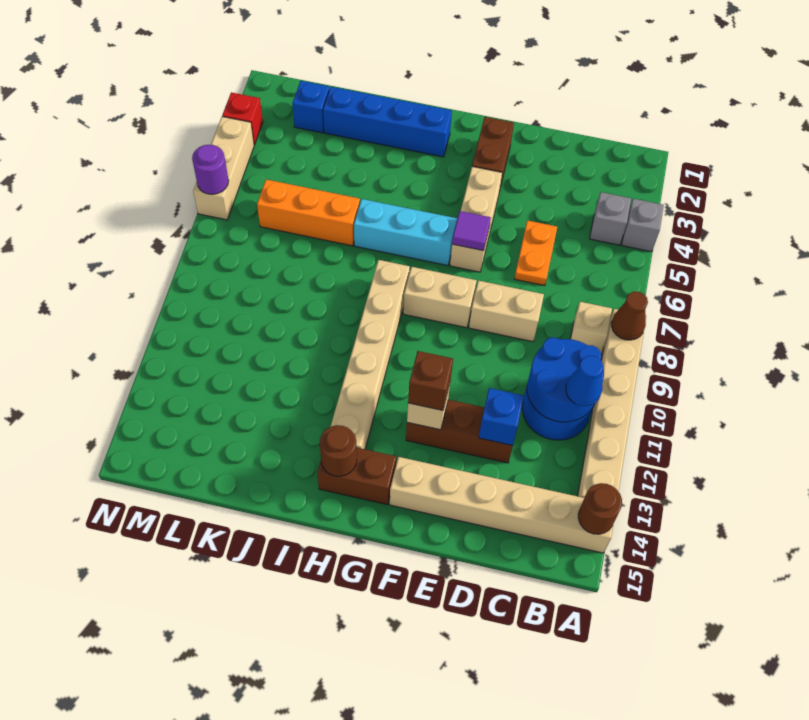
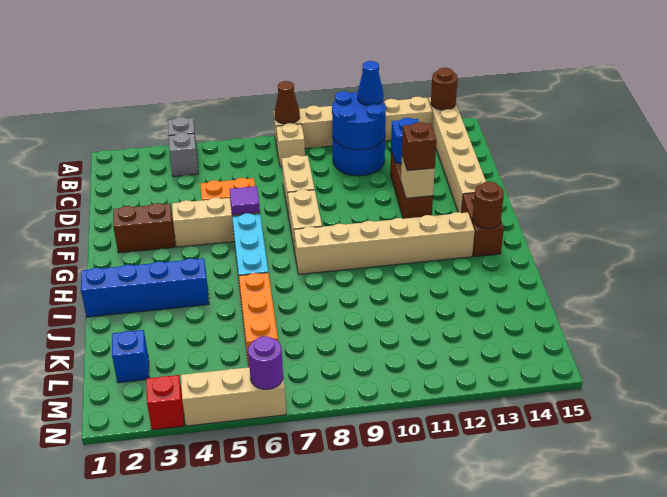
blue 1x4 brick [323,87,452,157] -> blue 1x4 brick turned to [81,258,209,317]

